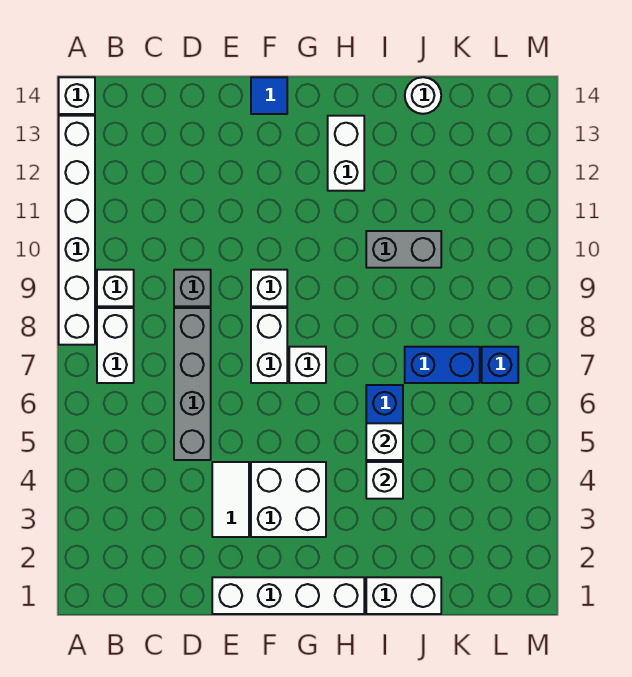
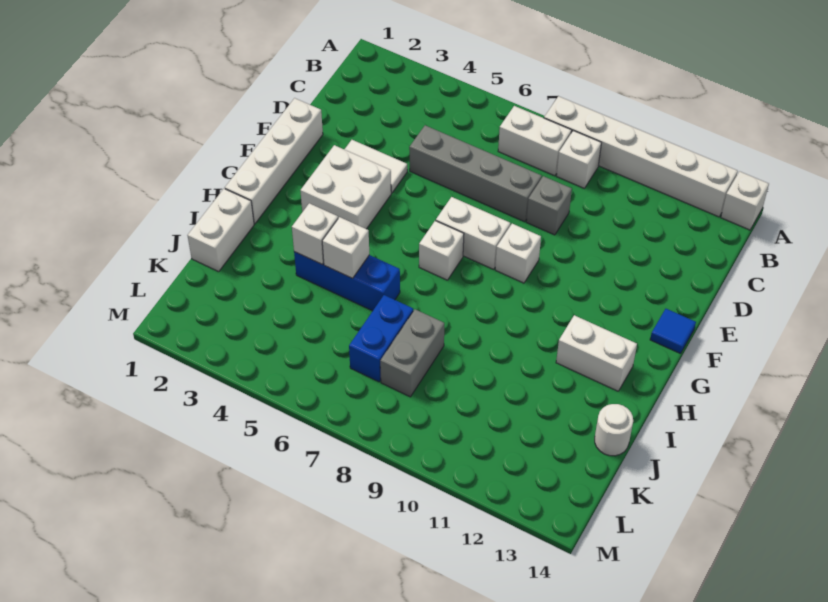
grey 1x2 brick [366,231,441,268] -> grey 1x2 brick moved to [380,309,444,397]
blue 1x1 brick [482,347,518,383] -> none

